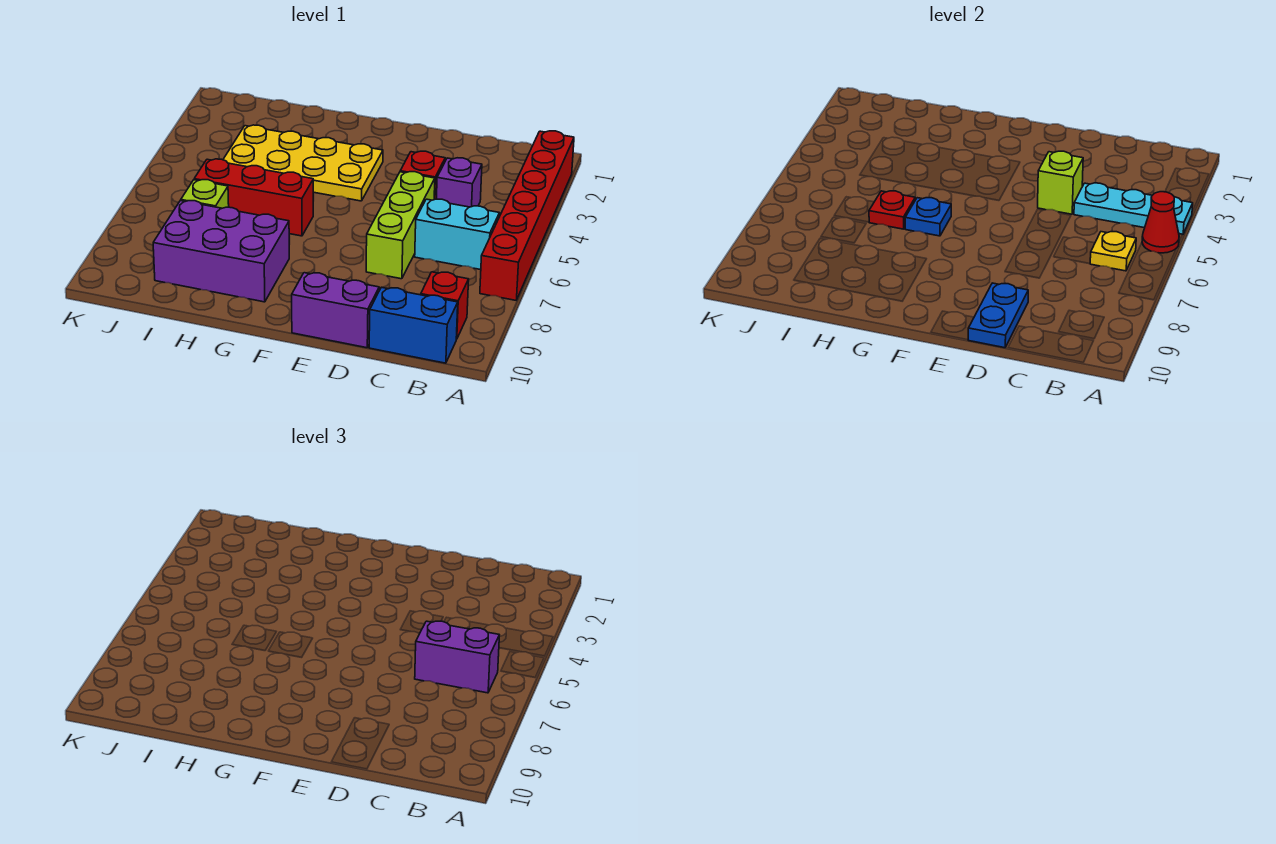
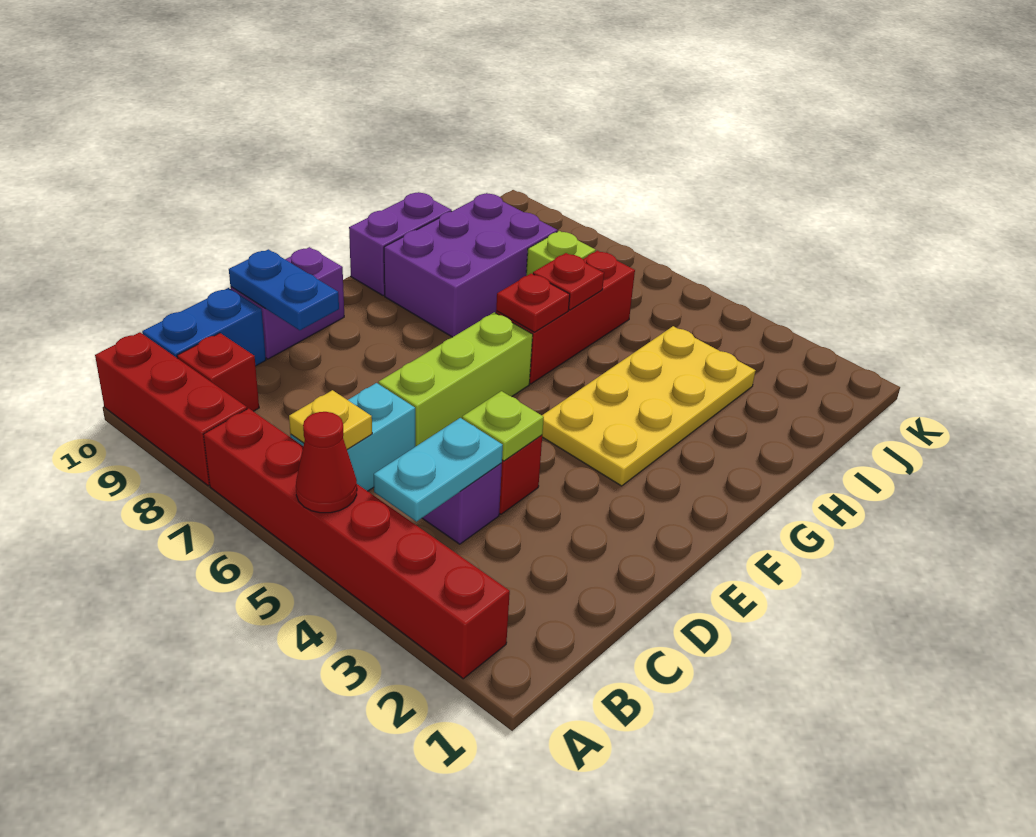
cyan 1x3 plate [1074,183,1193,235] -> cyan 1x2 plate [374,418,503,522]
none -> red 1x3 brick [95,332,247,486]
purple 1x2 brick [415,621,499,693] -> purple 1x2 brick moved to [349,192,452,296]
lime 1x1 brick [1038,151,1083,214] -> lime 1x1 plate [462,391,544,461]
lime 1x3 brick [366,172,435,279] -> lime 1x3 brick turned to [379,312,533,447]
blue 1x1 plate [905,198,951,236] -> red 1x1 plate [496,273,570,332]

